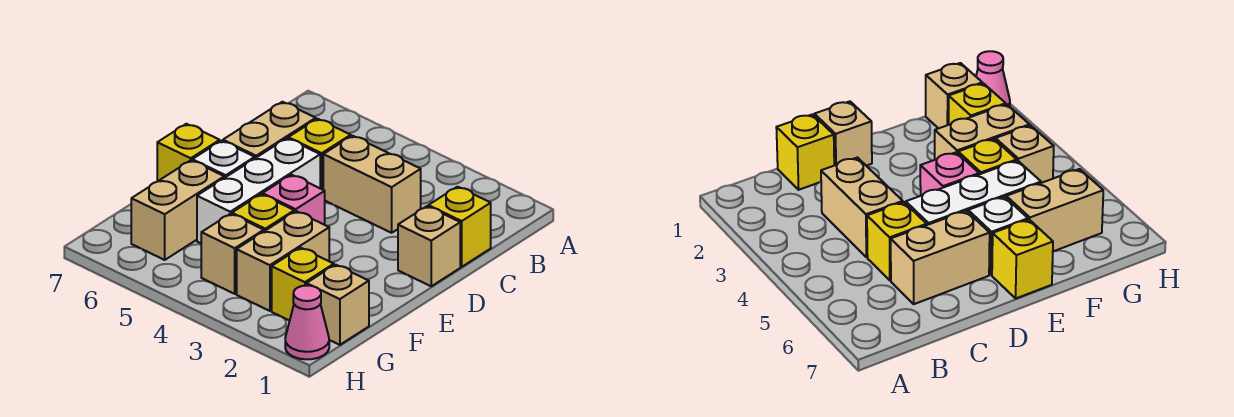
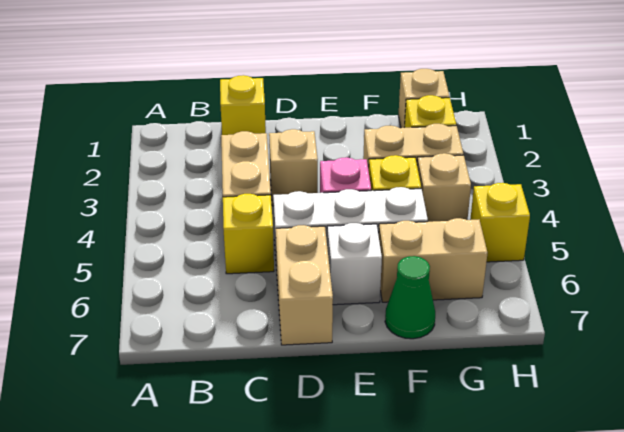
tan 1x2 brick [223,102,316,158] -> tan 1x2 brick turned to [276,225,333,345]
tan 1x1 brick [398,206,460,286] -> tan 1x1 brick moved to [269,129,318,206]
yellow 1x1 brick [157,124,220,182] -> yellow 1x1 brick moved to [470,183,530,262]
none -> green 1x1 cone [385,256,435,339]
pink 1x1 cone [285,285,329,359] -> none

